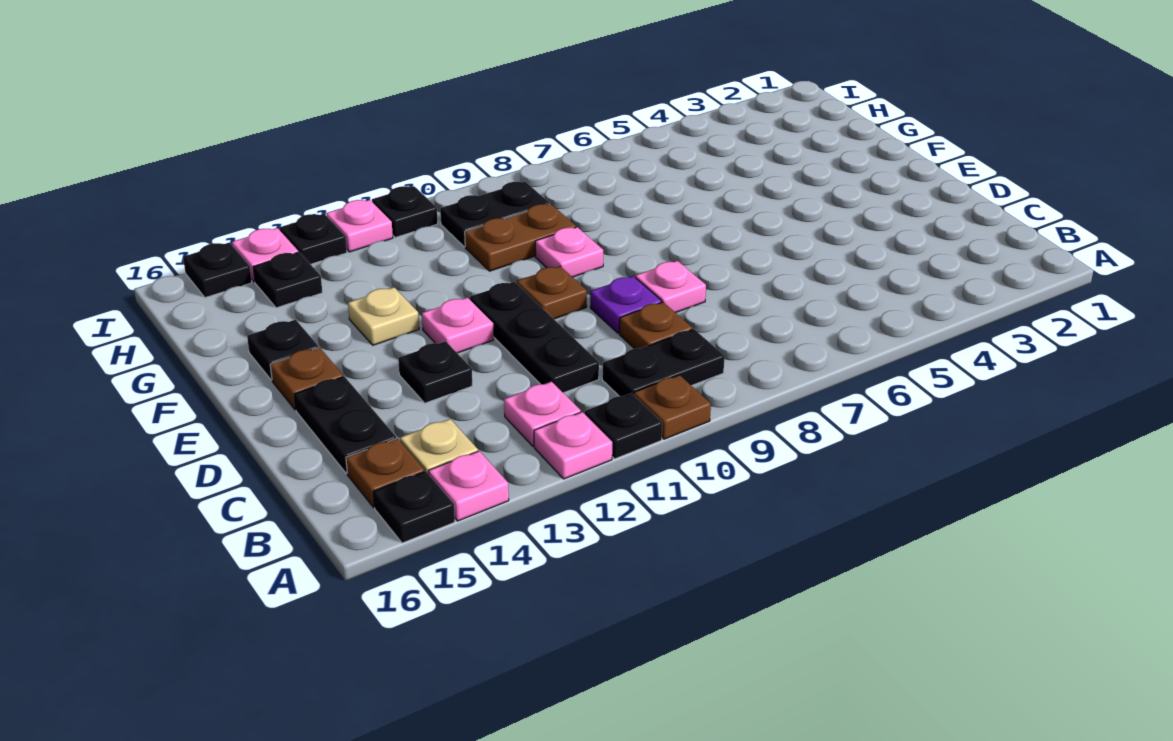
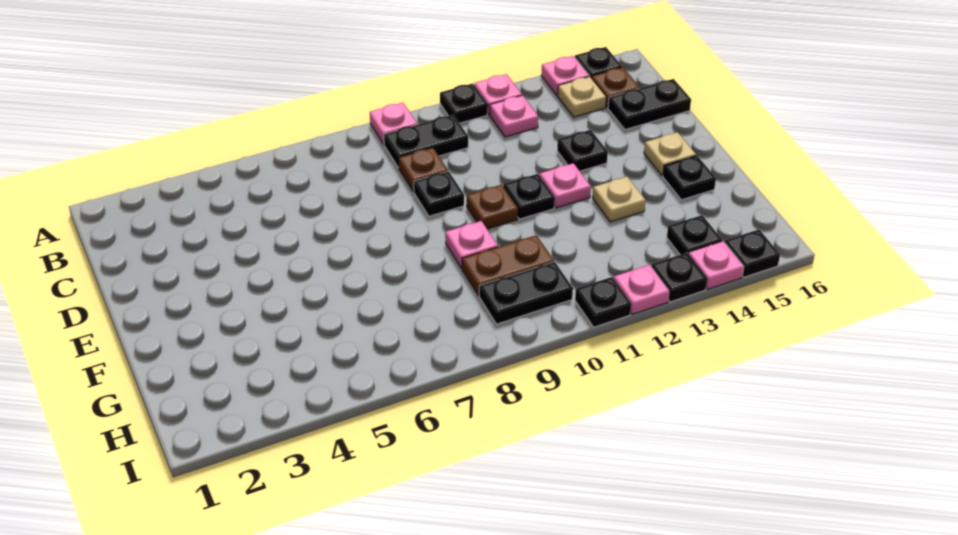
brown 1x1 plate [634,375,711,439] -> none
black 1x3 plate [470,282,599,393] -> black 1x1 plate [503,174,555,219]
black 1x2 plate [294,376,396,473] -> black 1x2 plate turned to [608,79,691,130]
pink 1x1 plate [635,261,706,313] -> pink 1x1 plate moved to [370,103,417,144]
purple 1x1 plate [590,276,662,333] -> black 1x1 plate [414,171,464,216]
brown 1x1 plate [270,348,343,410] -> tan 1x1 plate [644,132,696,176]

